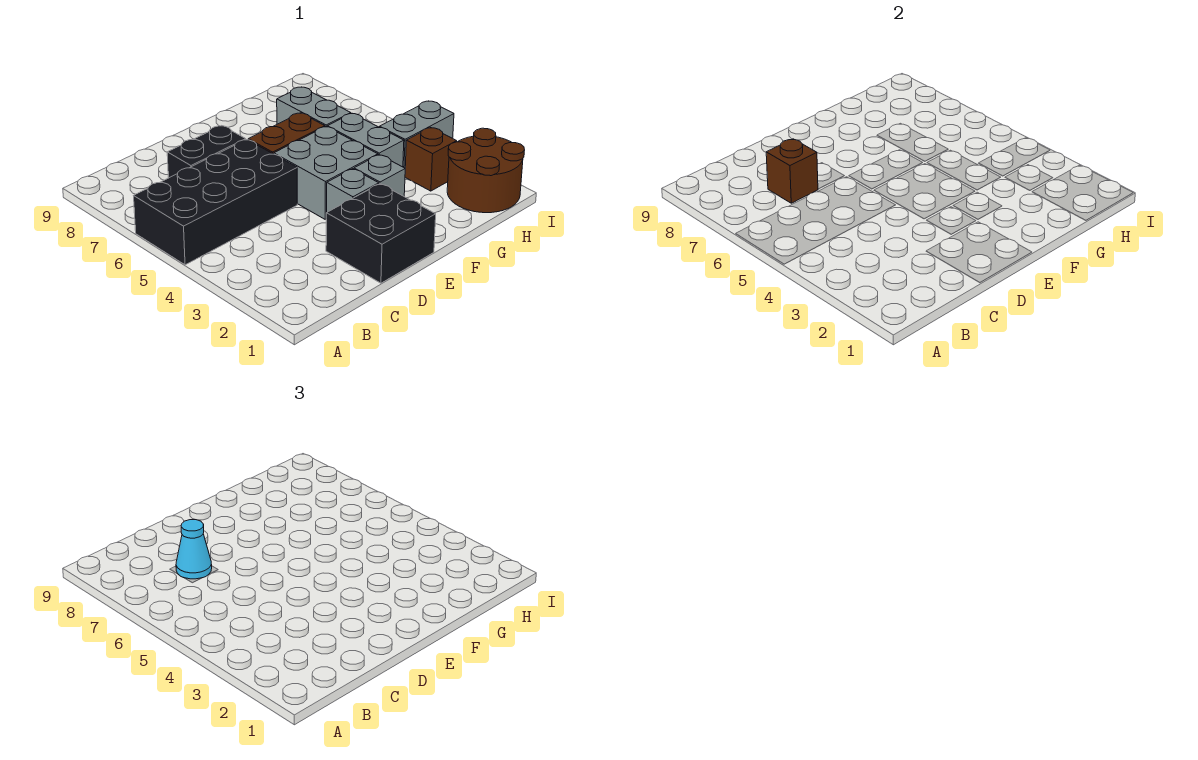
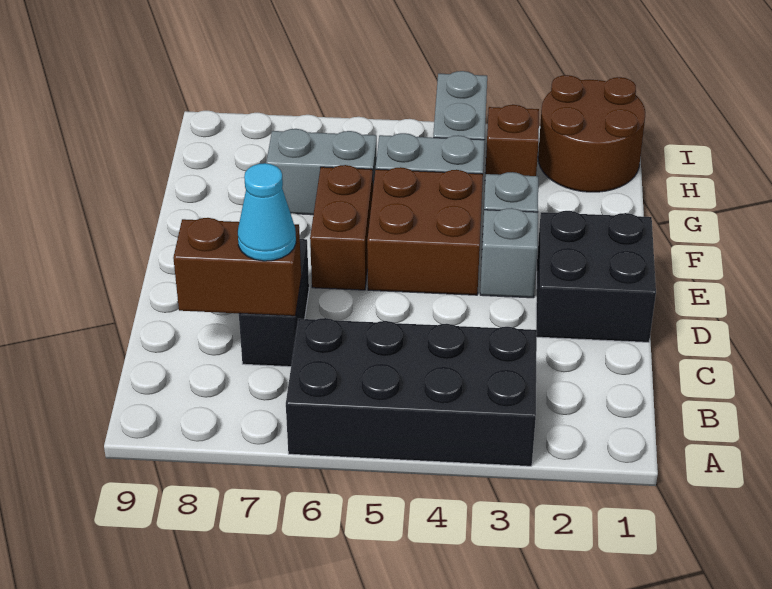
black 2x4 brick [134,140,297,265] -> black 2x4 brick turned to [286,318,537,466]
brown 1x1 brick [766,139,818,203] -> brown 1x2 brick [173,218,301,316]
grey 2x2 brick [274,127,378,219] -> brown 2x2 brick [367,167,483,295]

